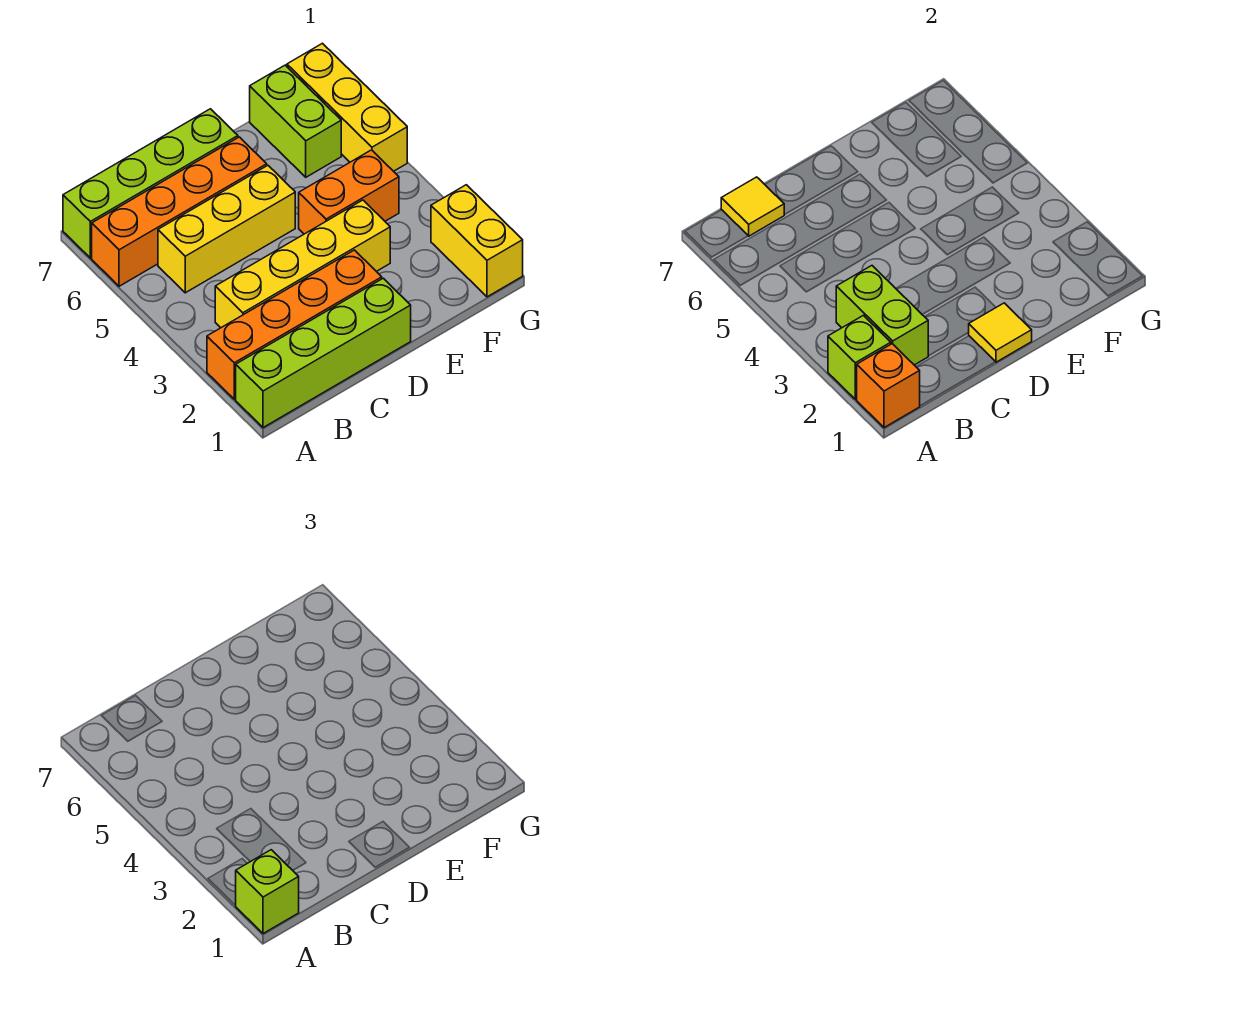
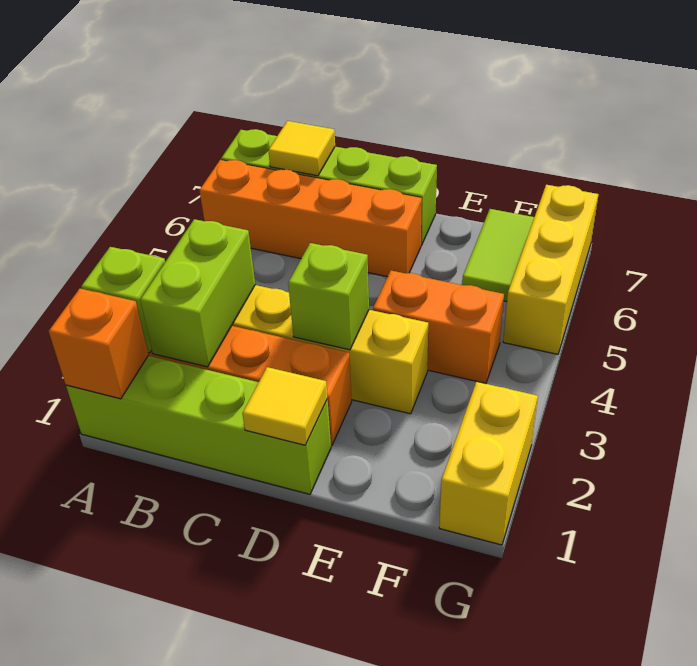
lime 1x1 brick [236,850,299,934] -> lime 1x1 brick moved to [288,243,369,350]
yellow 1x3 brick [158,166,295,293] -> none
lime 1x2 brick [250,65,341,177] -> lime 1x2 tile [462,209,534,301]

